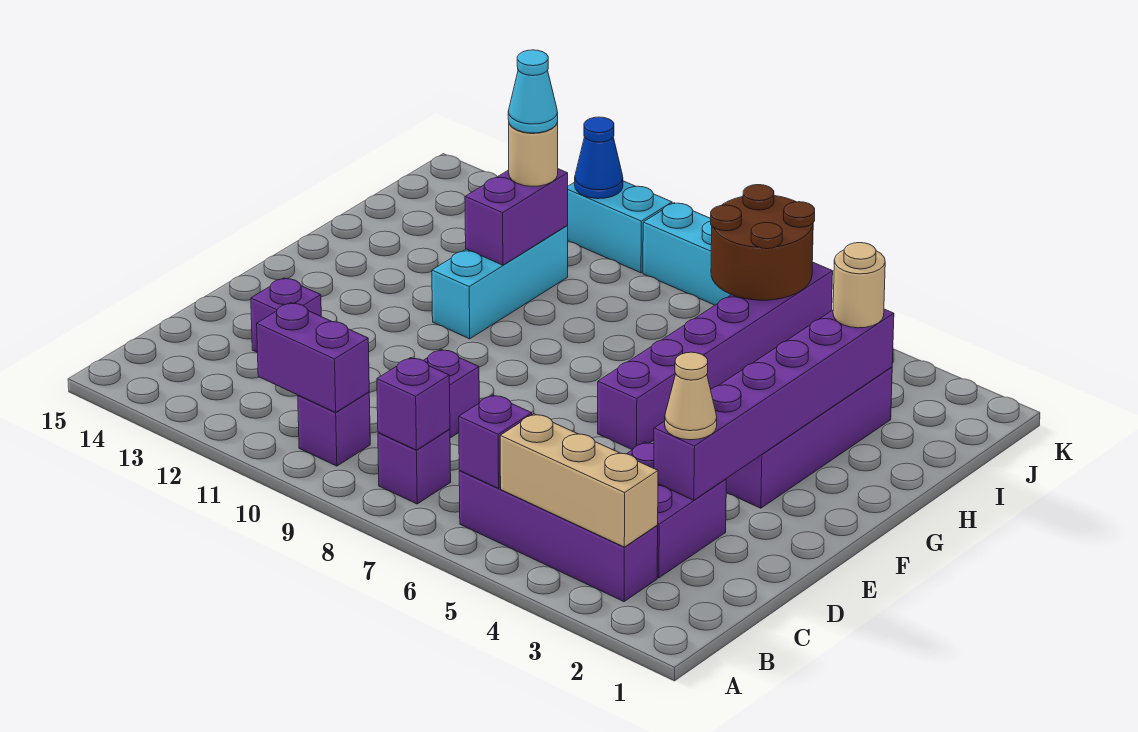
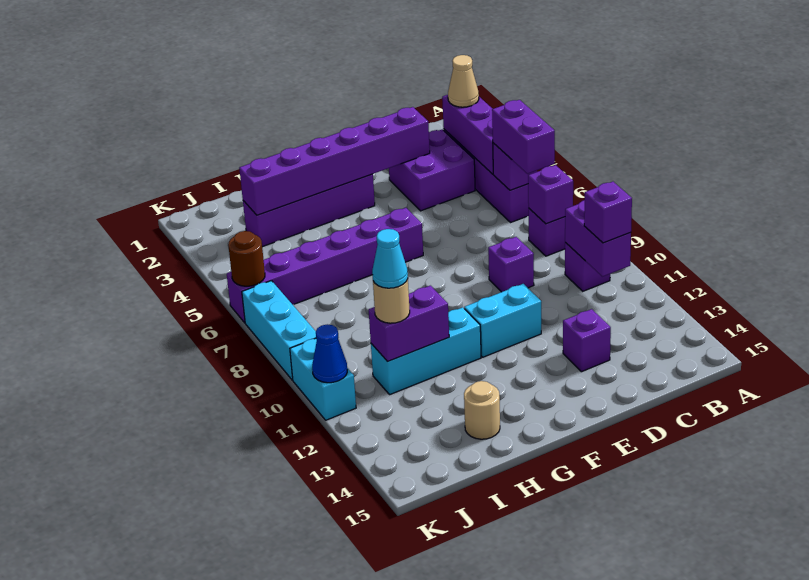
tan 1x3 brick [500,414,658,547] -> purple 1x3 brick [442,95,493,174]
none -> purple 1x2 brick [492,100,555,174]
none -> purple 1x1 brick [584,182,632,243]
tan 1x1 cone [665,352,717,440] -> tan 1x1 cone moved to [448,55,479,107]
none -> cyan 1x2 brick [464,284,541,357]
tan 1x1 round brick [833,243,885,328] -> tan 1x1 round brick moved to [464,381,500,439]
brown 2x2 round brick [711,185,815,300] -> brown 1x1 round brick [228,231,265,286]

